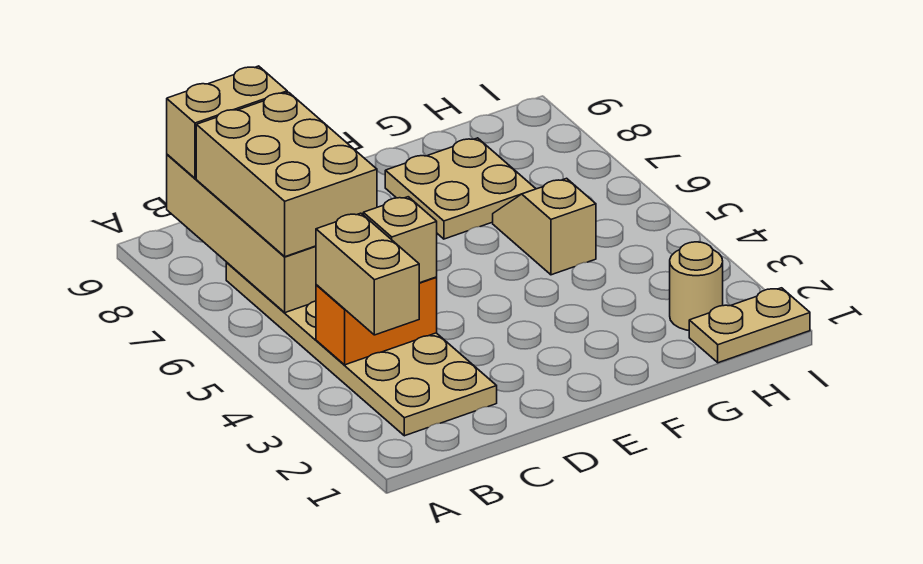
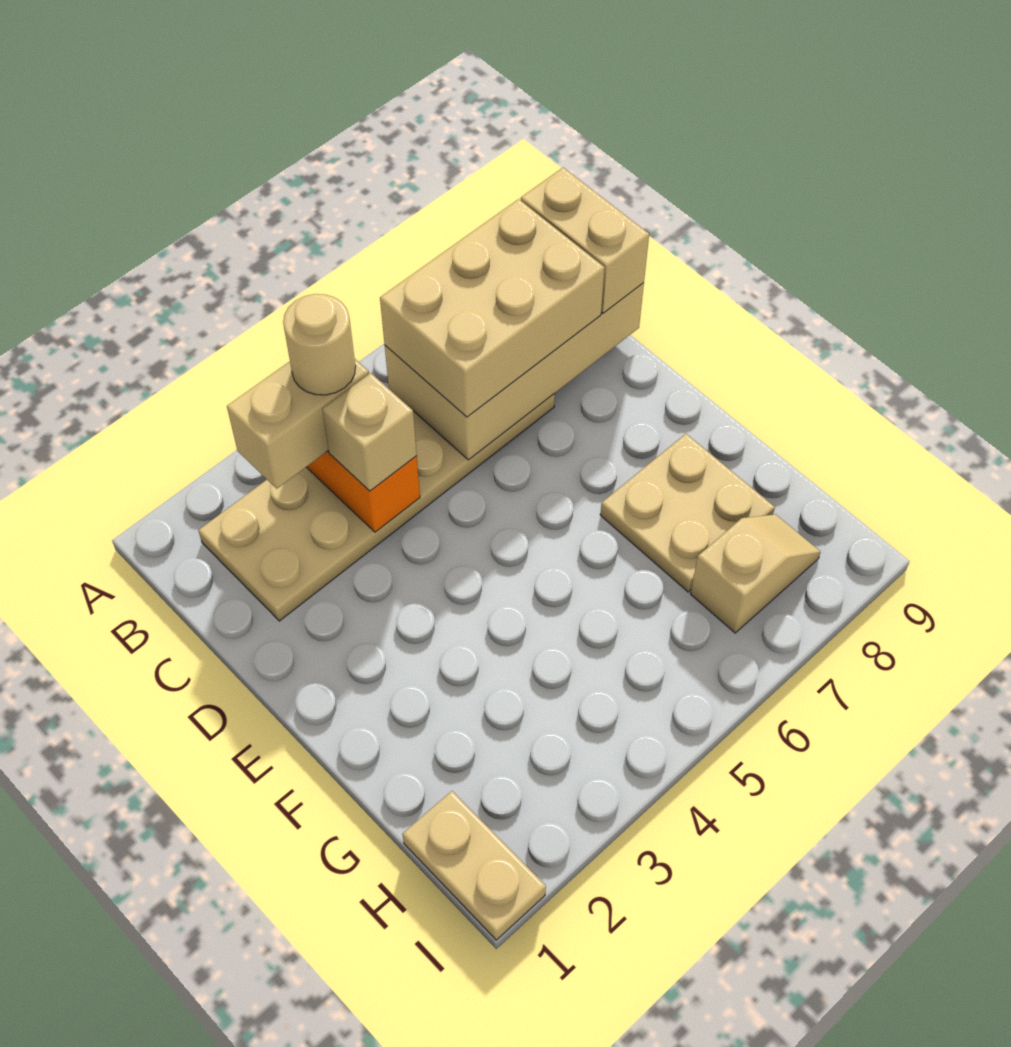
tan 1x2 slope [493,178,596,275] -> tan 1x2 slope moved to [691,514,821,633]
tan 1x1 round brick [670,242,723,330] -> tan 1x1 round brick moved to [283,294,356,395]

